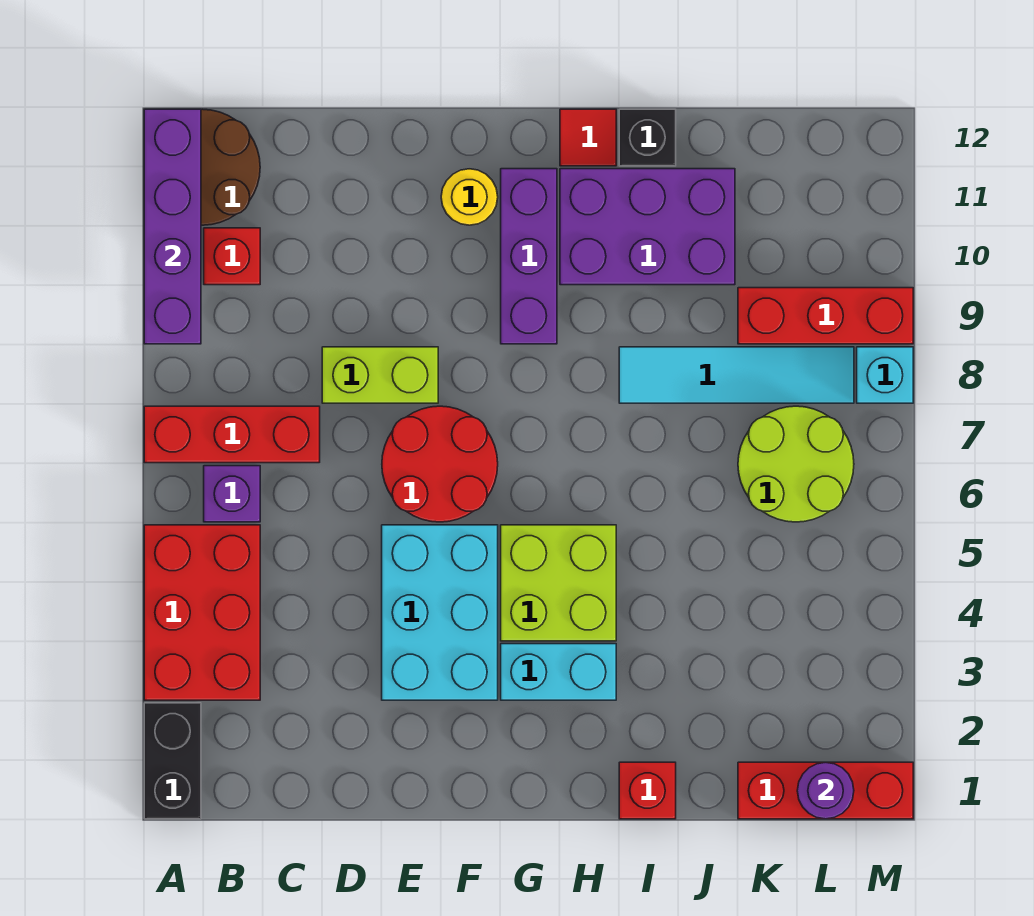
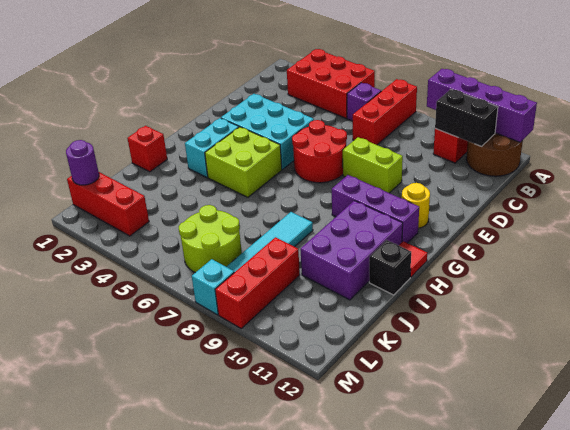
black 1x2 brick [144,703,201,819] -> black 1x2 brick moved to [435,89,498,146]
lime 1x2 brick [322,347,438,403] -> lime 1x2 brick turned to [343,137,403,193]
red 1x3 brick [738,762,913,819] -> red 1x3 brick turned to [67,172,149,236]

